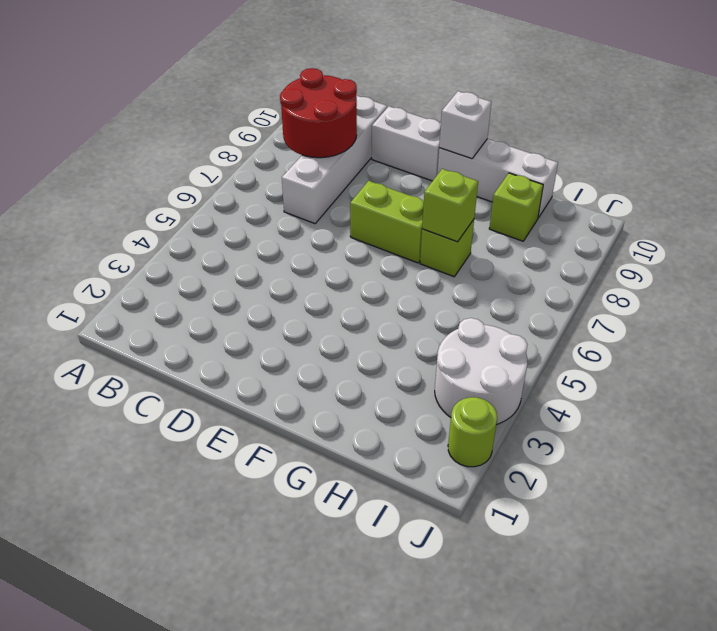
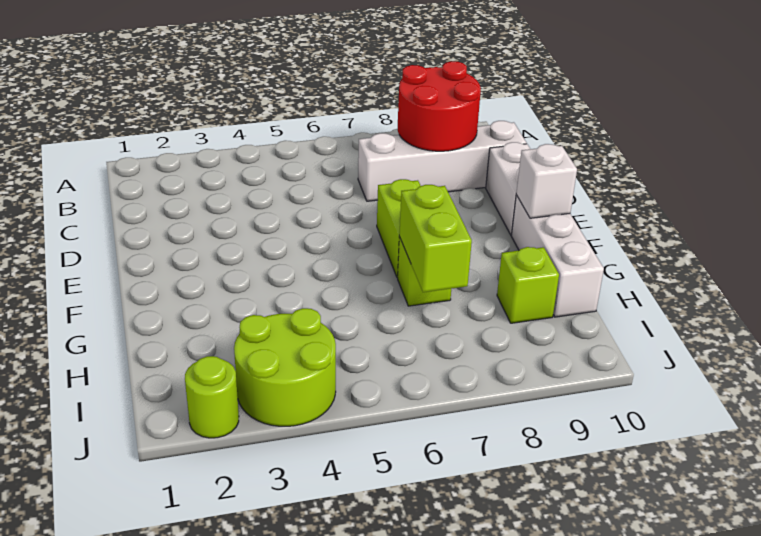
lime 1x1 brick [422,169,478,242] -> lime 1x2 brick [399,185,472,292]
white 2x2 round brick [435,318,528,425] -> lime 2x2 round brick [234,308,336,426]

